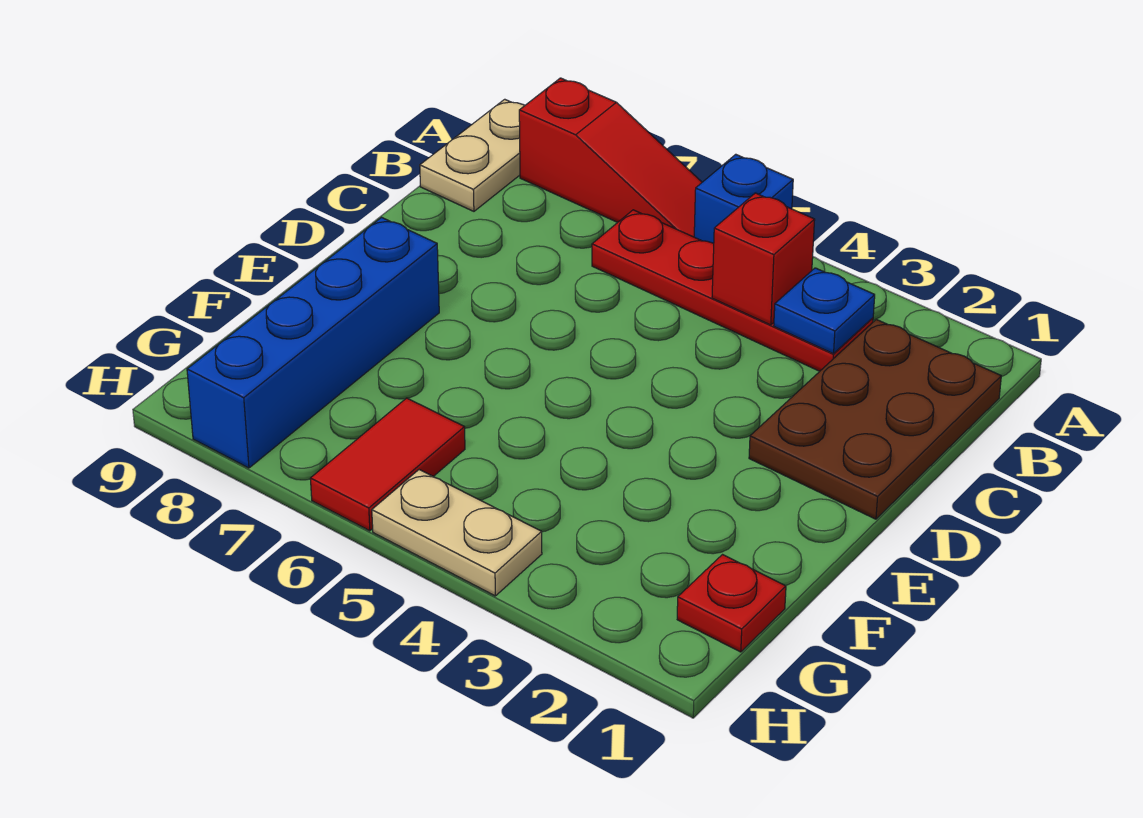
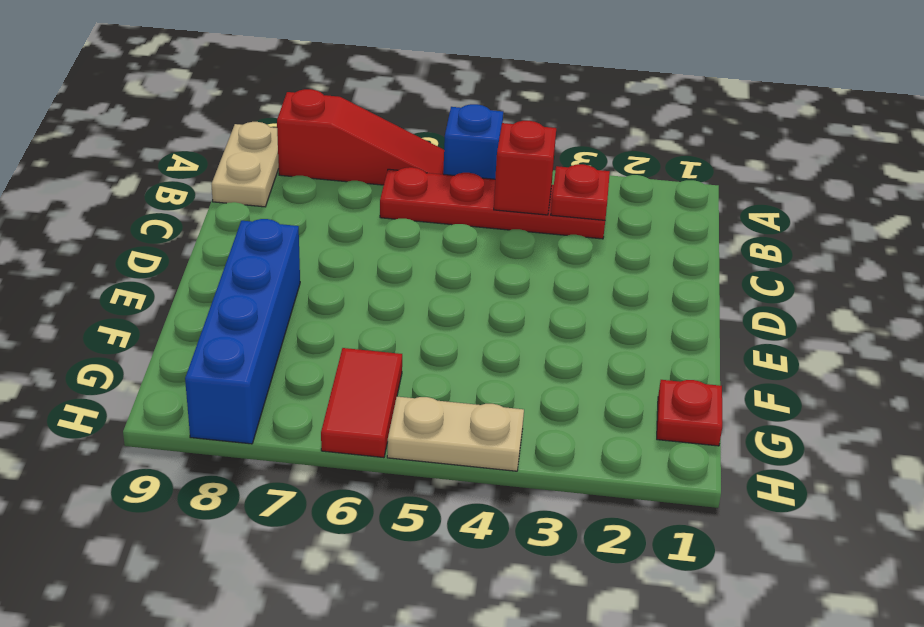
brown 2x3 plate [749,319,1001,519] -> none
blue 1x1 plate [774,268,875,354] -> red 1x1 plate [551,164,610,220]

